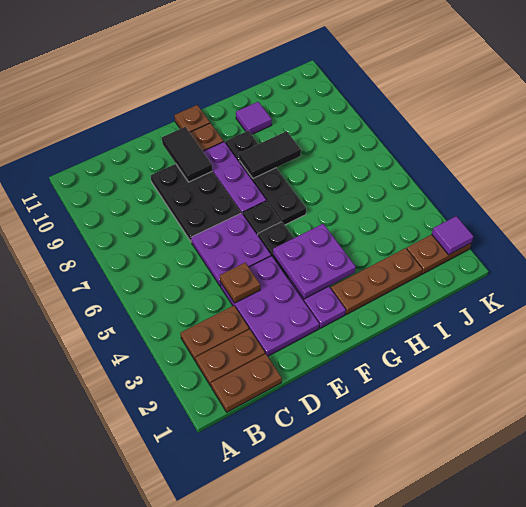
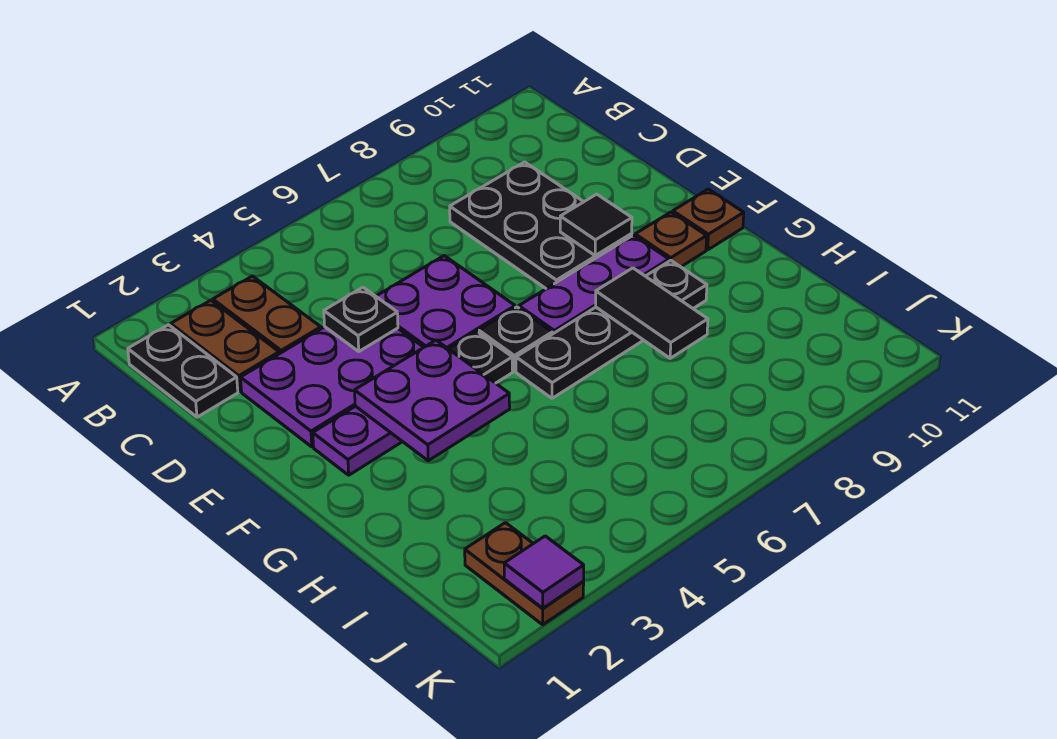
brown 1x2 plate [211,354,282,412] -> black 1x2 plate [128,325,238,417]
brown 1x1 plate [220,263,260,303] -> black 1x1 plate [324,287,398,351]
black 2x3 plate [150,164,241,242] -> black 2x3 plate turned to [450,162,632,289]
black 1x2 tile [162,127,212,182] -> black 1x1 tile [560,194,632,255]
brown 1x3 plate [331,248,422,314] -> none
purple 1x1 tile [236,102,272,135] -> none

